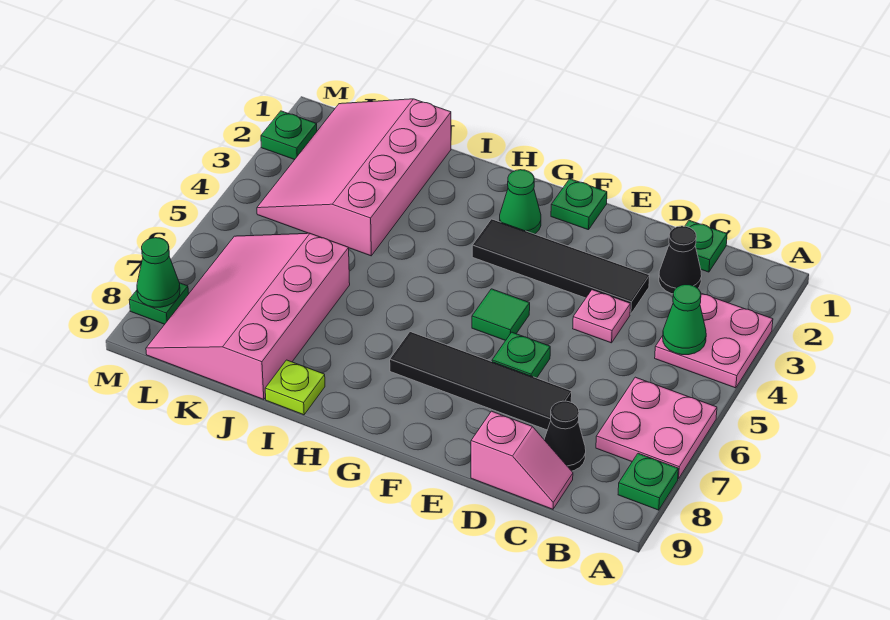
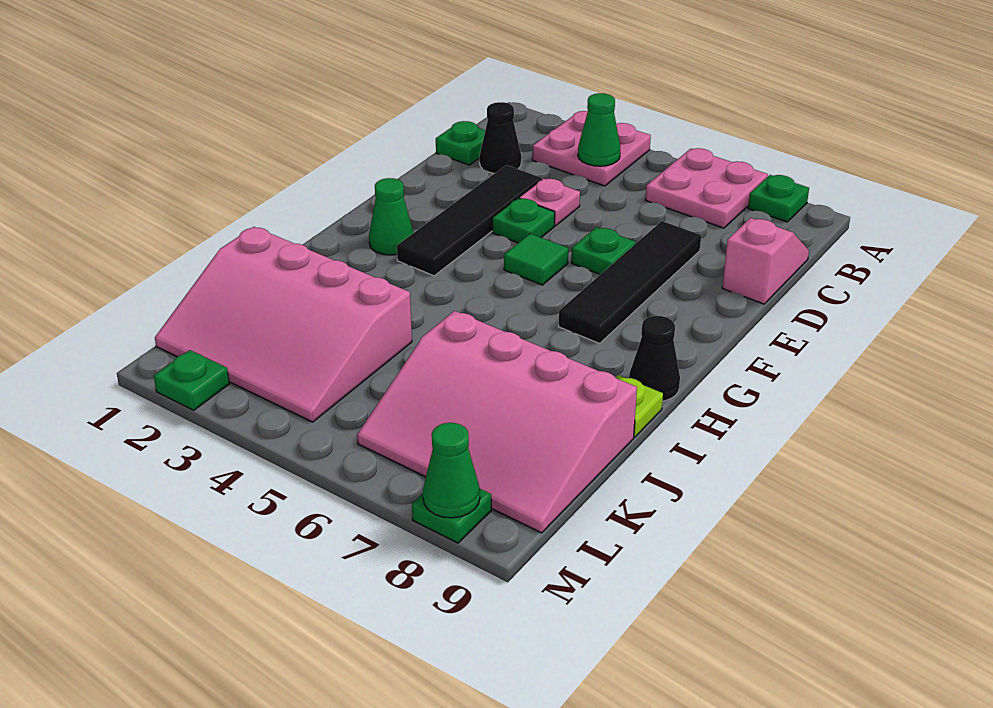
black 1x1 cone [544,401,586,471] -> black 1x1 cone moved to [629,316,680,401]
green 1x1 plate [551,179,607,230] -> green 1x1 plate moved to [492,198,555,243]

